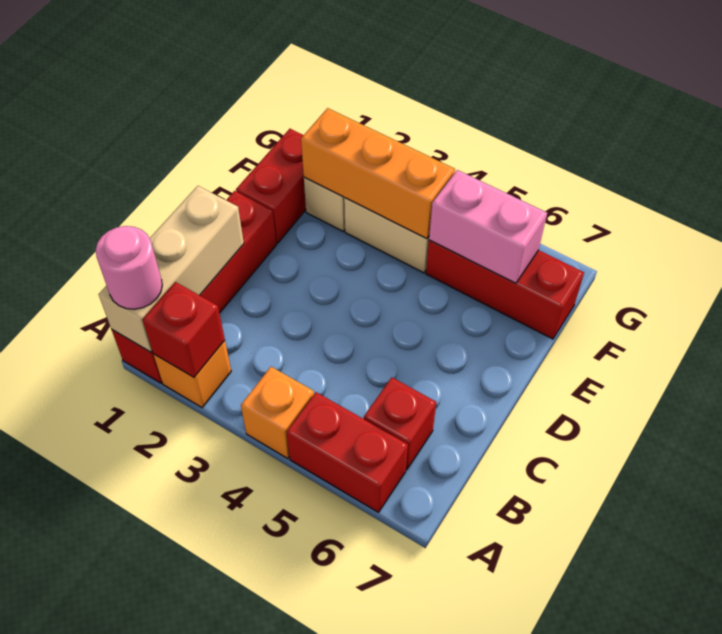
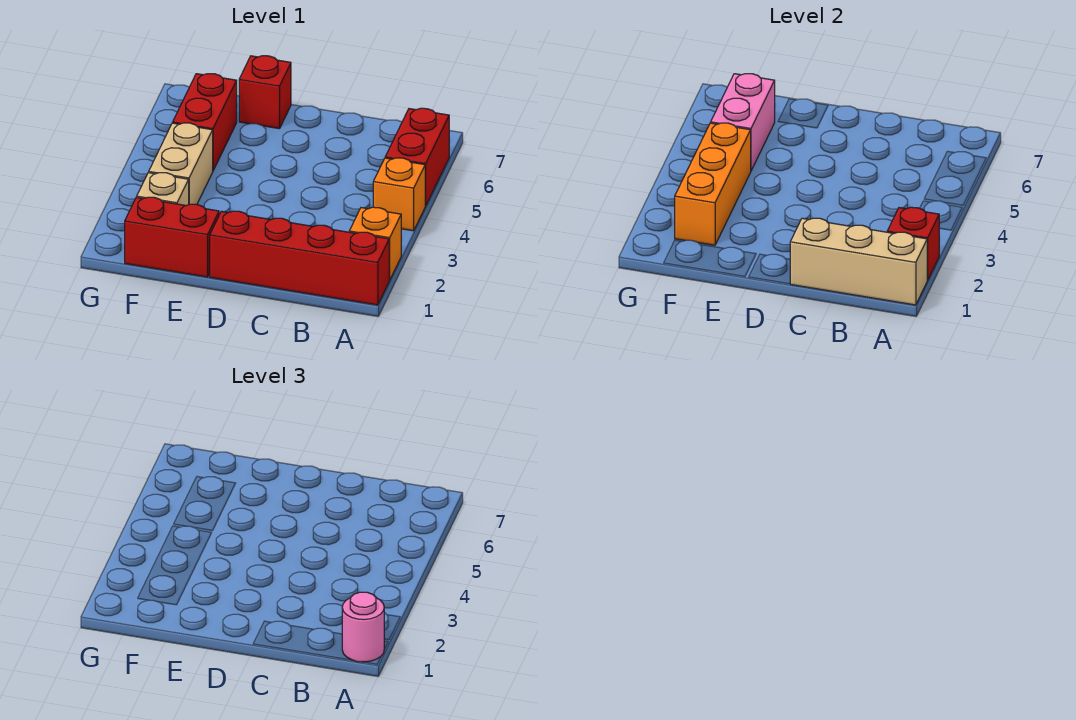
red 1x1 brick [364,377,436,470] -> red 1x1 brick moved to [239,56,291,129]
red 1x3 brick [426,240,584,339] -> red 1x2 brick [173,74,237,171]

